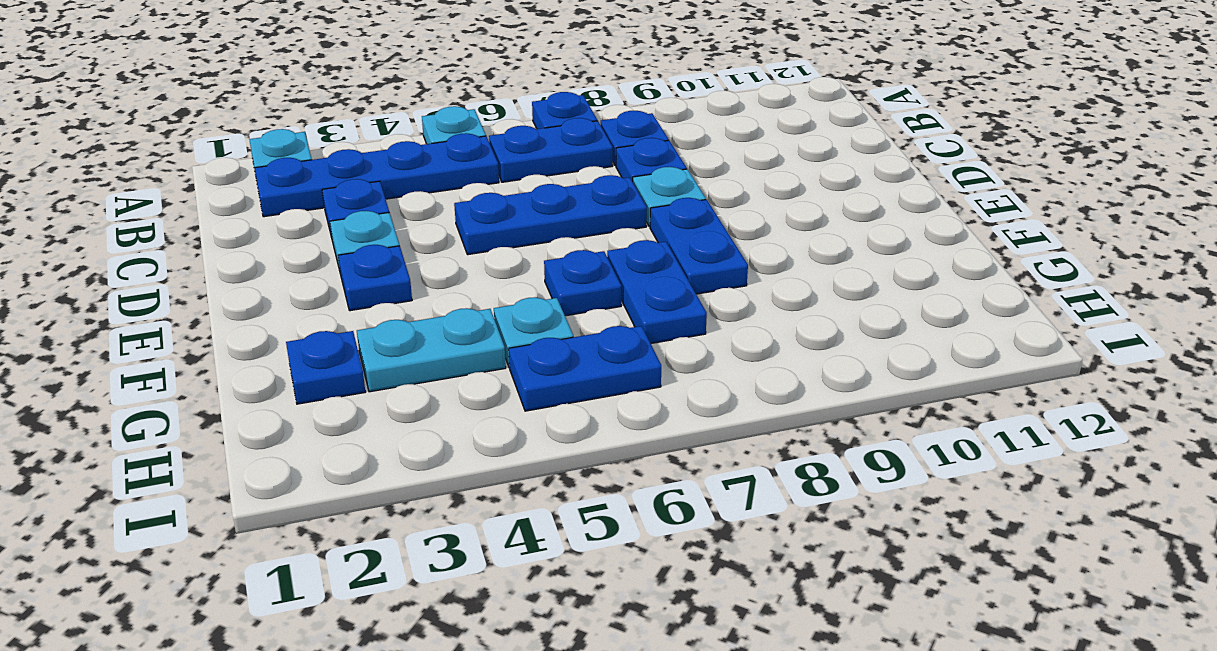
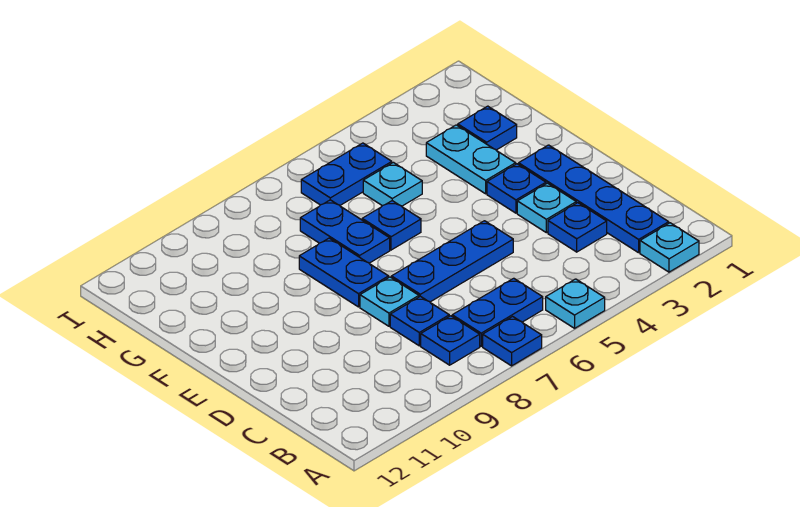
blue 1x4 plate [255,133,499,217] -> blue 1x4 plate turned to [519,145,669,253]
cyan 1x2 plate [357,308,506,392] -> cyan 1x2 plate turned to [426,125,516,194]

